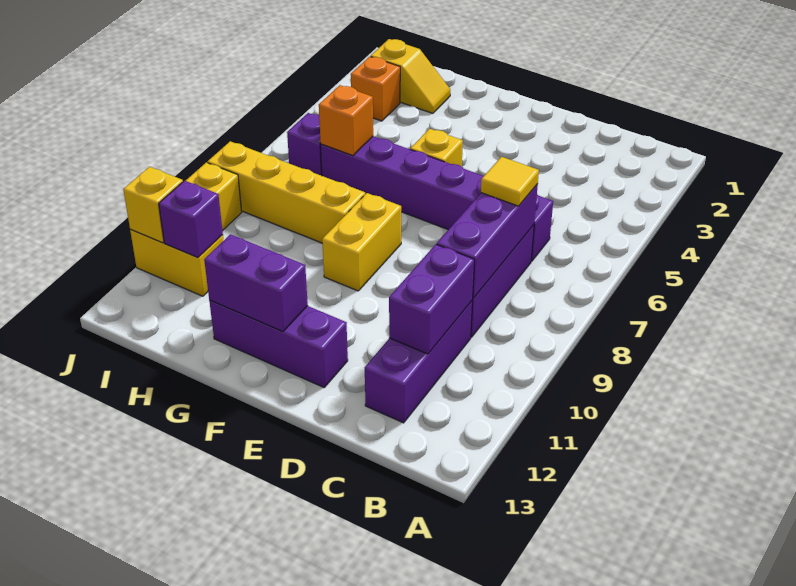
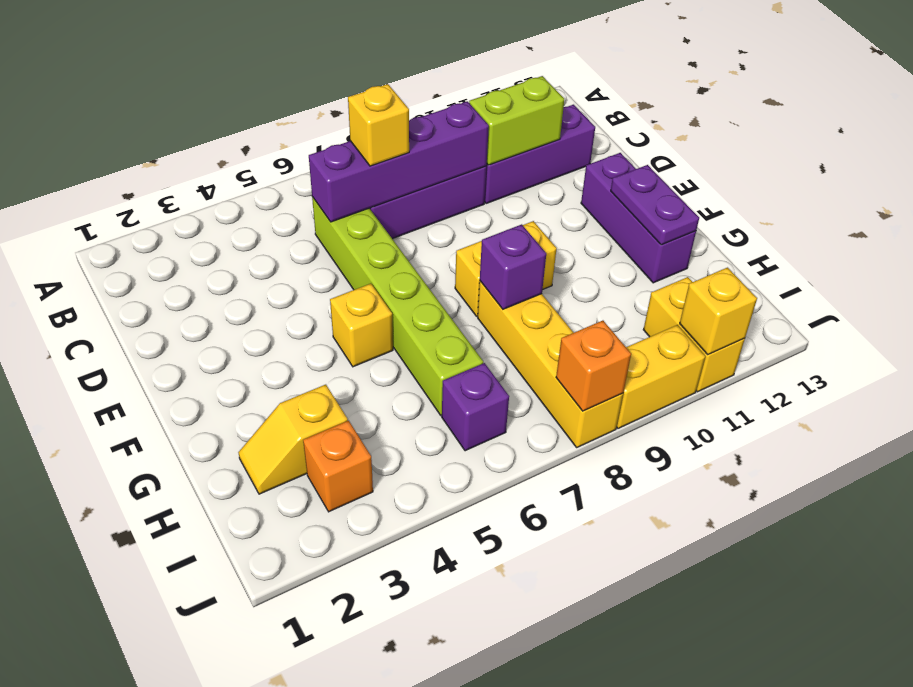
purple 1x6 brick [321,136,553,261] -> lime 1x6 brick [312,197,483,415]
purple 1x3 brick [437,184,538,298] -> purple 1x4 brick [309,101,489,222]
yellow 1x1 tile [481,157,539,206] -> yellow 1x1 brick [348,84,409,166]
purple 1x2 brick [389,244,474,354] -> lime 1x2 brick [469,76,564,165]
purple 1x2 brick [204,234,308,331] -> purple 1x2 plate [611,165,699,245]
yellow 1x2 slope [371,39,450,113] -> yellow 1x2 slope turned to [238,385,348,494]
orange 1x1 brick [319,85,373,156] -> orange 1x1 brick moved to [556,321,631,411]
purple 1x1 brick [159,181,223,257] -> purple 1x1 brick moved to [480,224,546,309]

